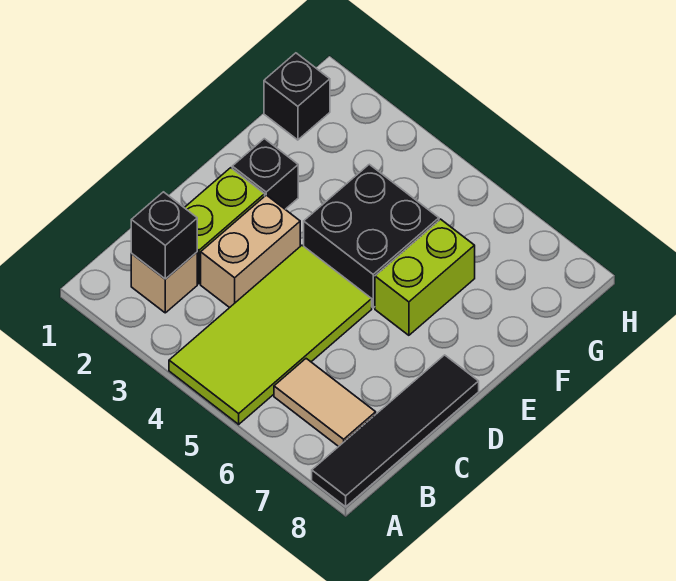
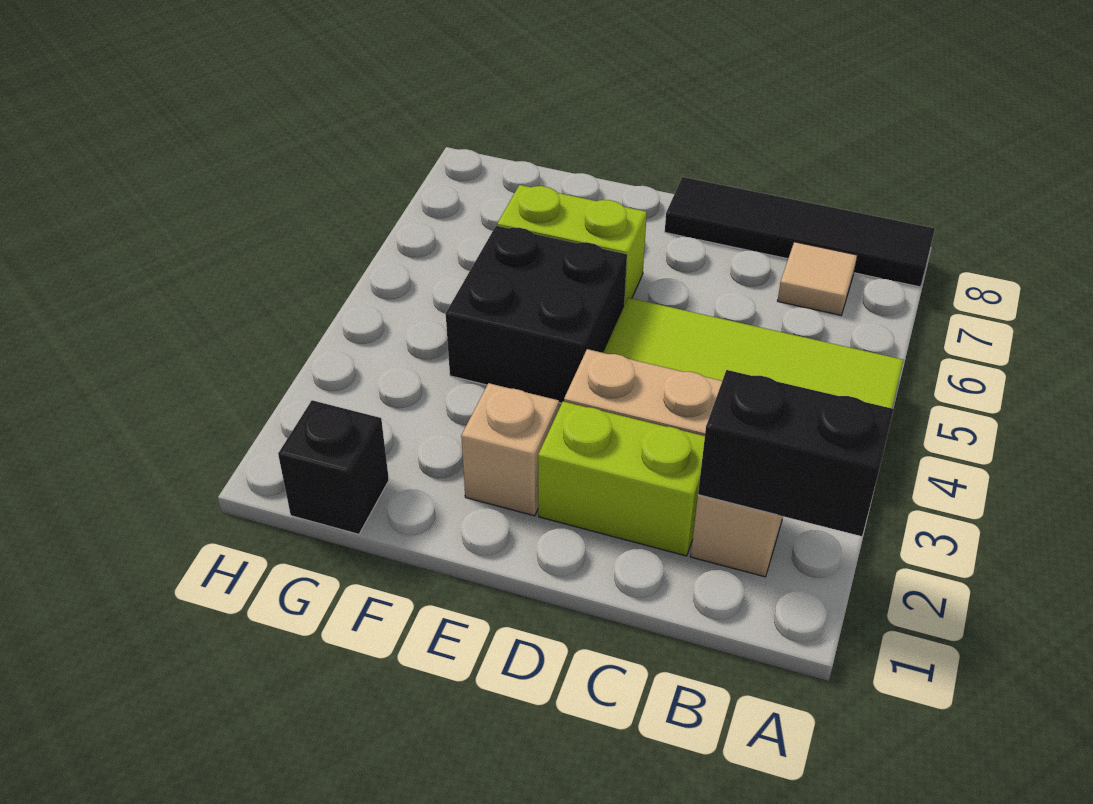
black 1x1 brick [131,192,197,279] -> black 1x2 brick [698,370,894,536]
tan 1x2 tile [274,359,376,447] -> tan 1x1 tile [778,242,857,315]
black 1x1 brick [232,139,298,209] -> tan 1x1 brick [461,383,559,516]

